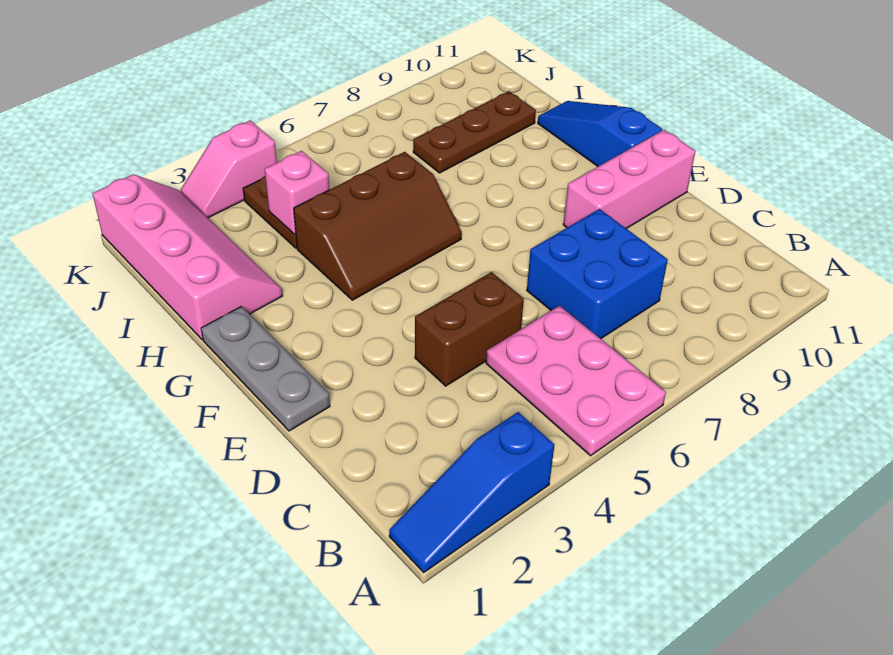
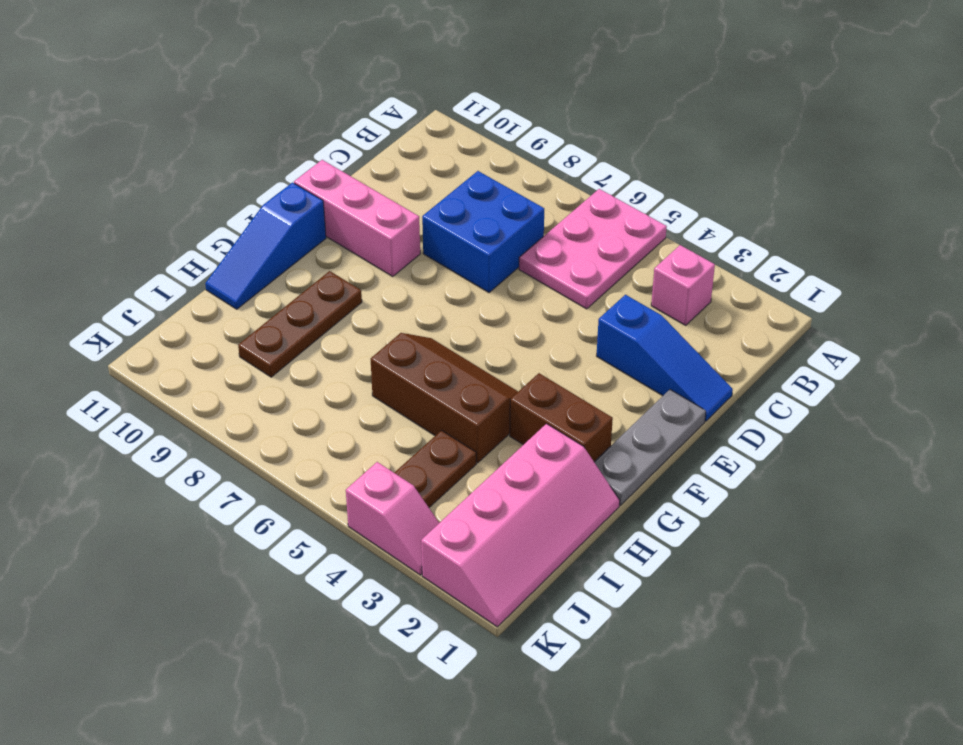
blue 1x3 slope [389,412,554,572] -> blue 1x3 slope moved to [597,295,733,421]
brown 1x2 brick [415,272,524,386] -> brown 1x2 brick moved to [510,373,613,462]
pink 2x4 slope [93,174,282,340] -> pink 2x4 slope turned to [421,424,620,627]
pink 1x1 brick [265,151,329,235] -> pink 1x1 brick moved to [651,245,715,325]
brown 1x3 plate [413,91,536,173] -> brown 1x3 plate turned to [238,271,362,377]

